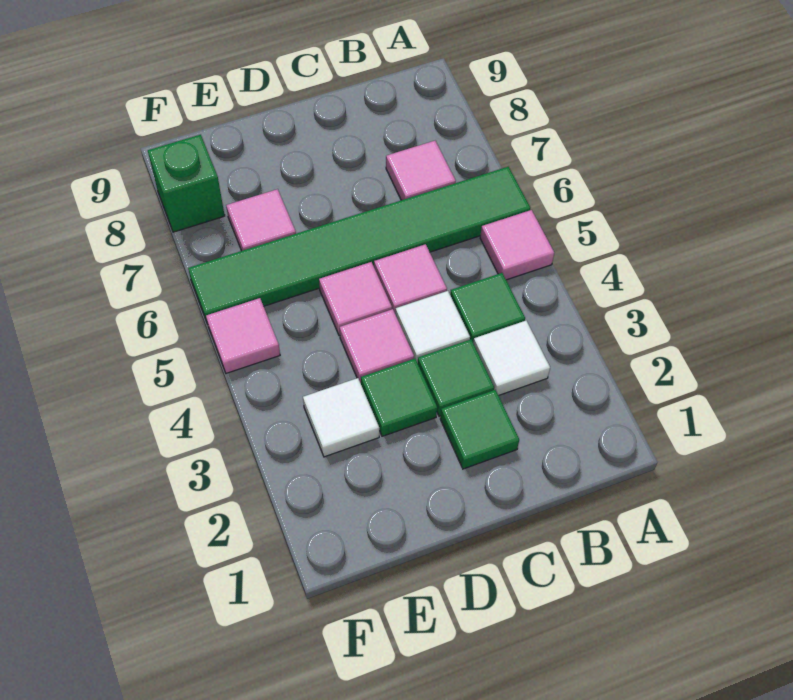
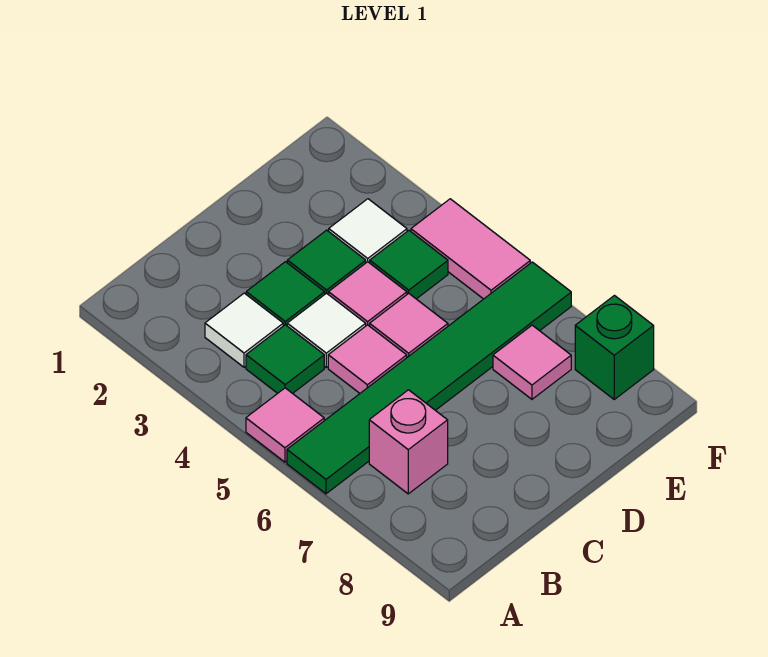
pink 1x1 tile [386,141,456,200] -> pink 1x1 brick [369,390,448,494]
green 1x1 tile [440,390,519,469] -> green 1x1 tile moved to [370,231,448,299]
pink 1x1 tile [206,298,280,373] -> pink 1x2 tile [411,199,530,299]

